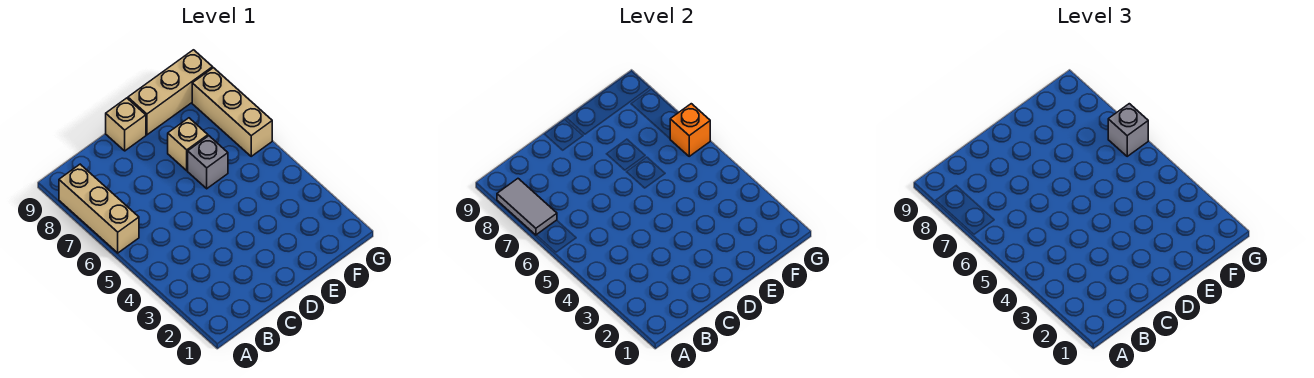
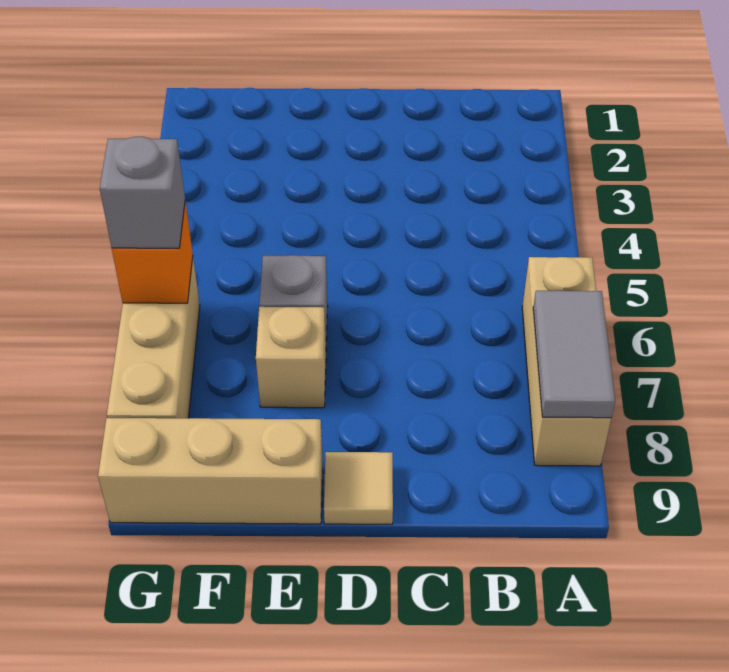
tan 1x1 brick [106,98,146,151] -> tan 1x1 tile [324,452,393,524]

